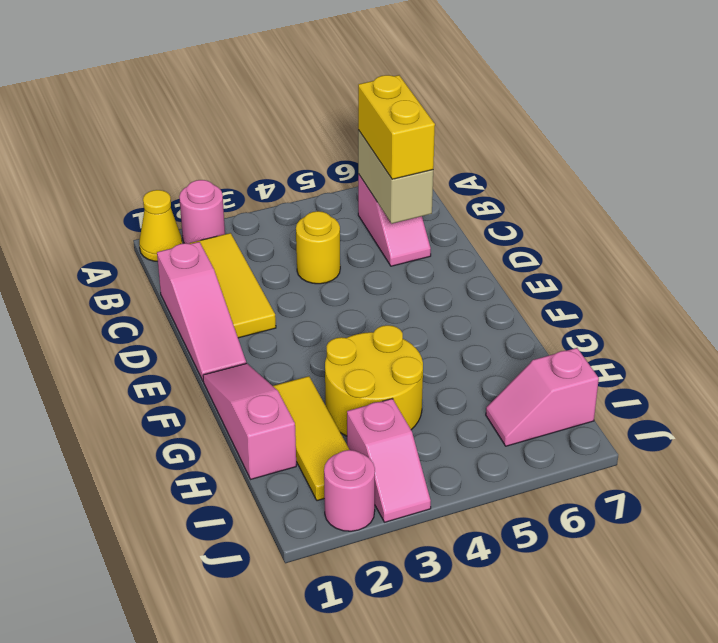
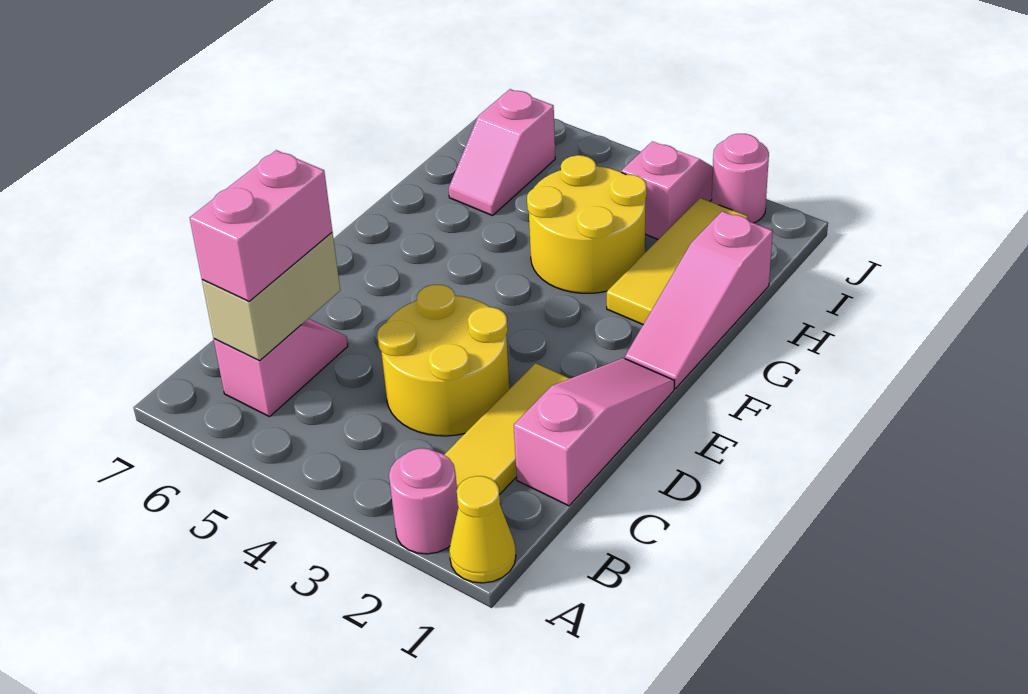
yellow 1x2 brick [358,75,435,179] -> pink 1x2 brick [190,150,332,301]
yellow 1x1 round brick [296,211,340,284] -> yellow 2x2 round brick [377,285,509,436]
pink 1x2 slope [486,348,599,446] -> pink 1x2 slope turned to [449,89,555,216]

